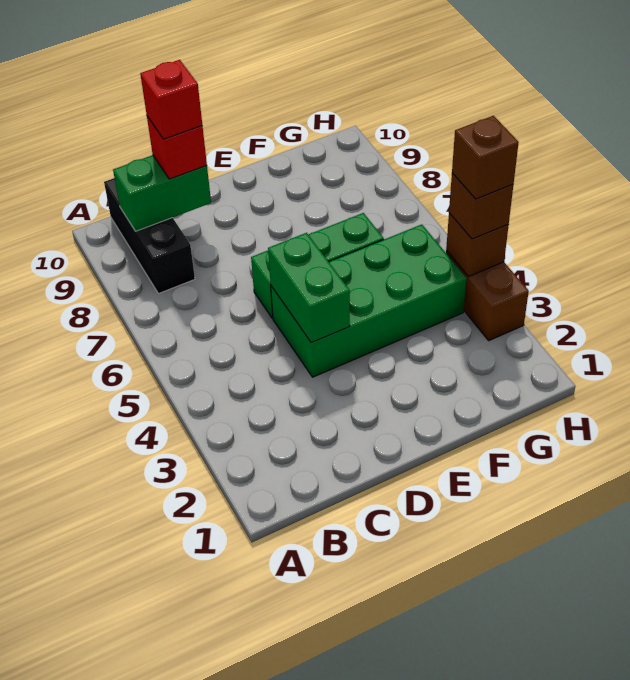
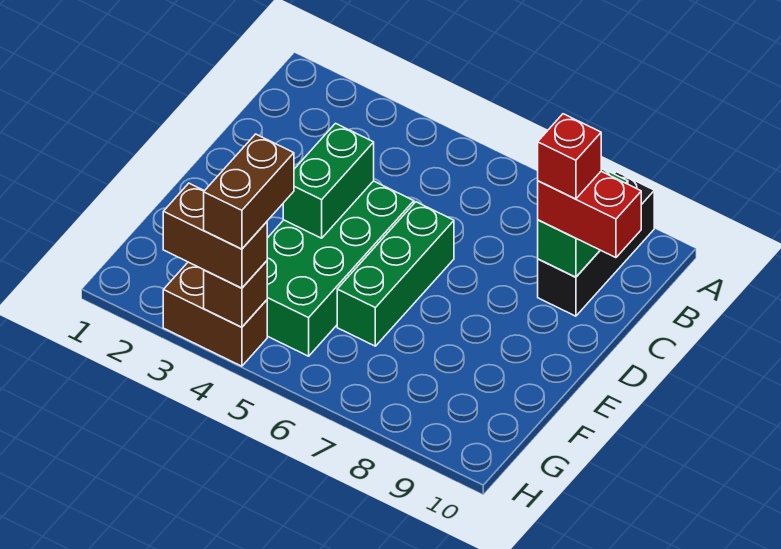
black 1x3 brick [104,178,195,294] -> black 1x3 brick turned to [538,172,654,316]
red 1x1 brick [147,116,207,179] -> red 1x2 brick [538,171,641,258]
green 1x2 brick [268,233,350,343] -> green 1x2 brick turned to [283,123,374,238]
brown 1x1 brick [449,173,513,239] -> brown 1x2 brick [163,183,267,288]
brown 1x1 brick [452,116,519,199] -> brown 1x2 brick [204,134,294,249]

